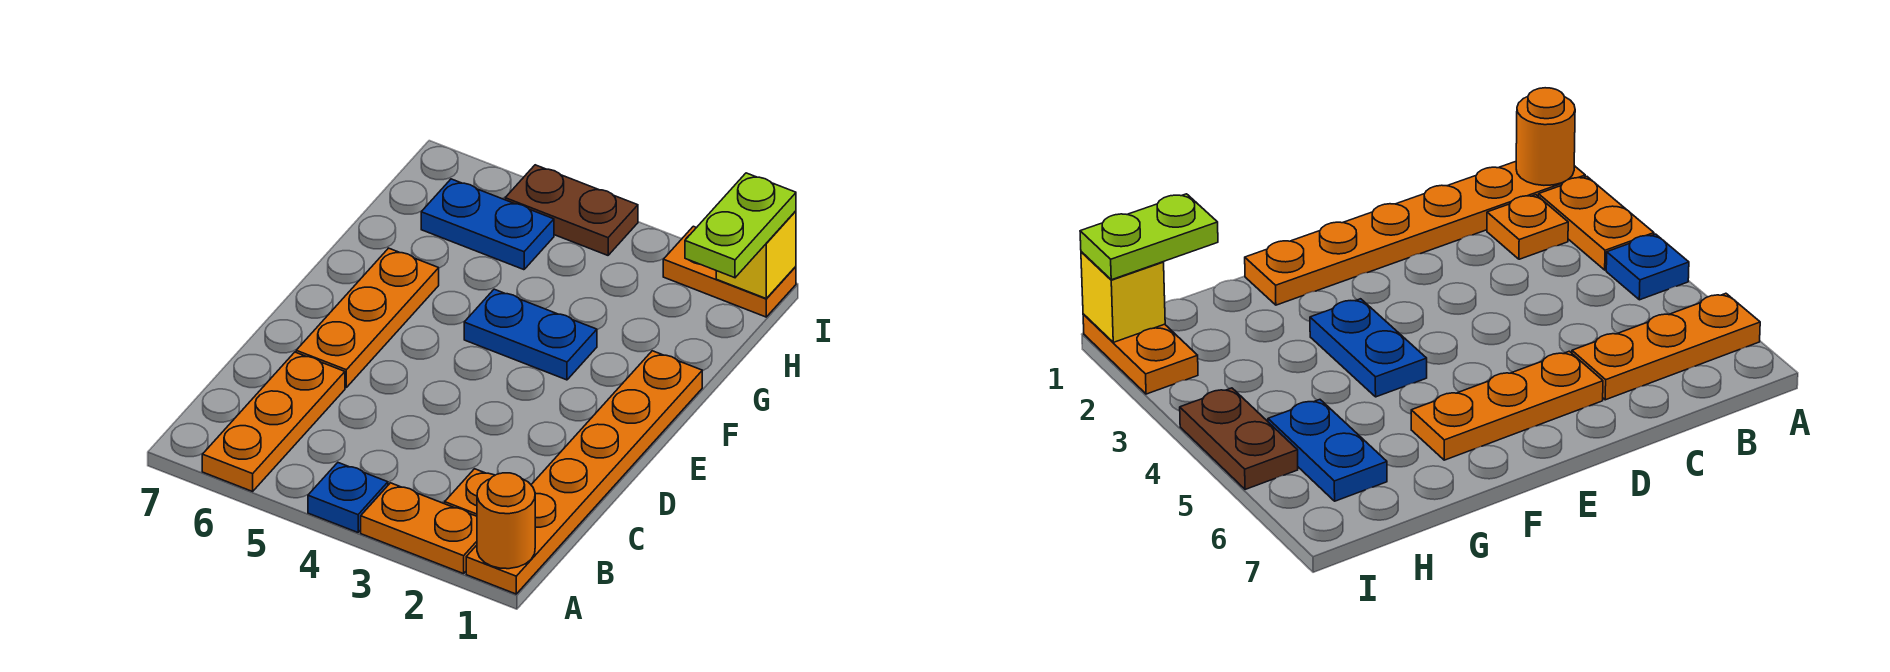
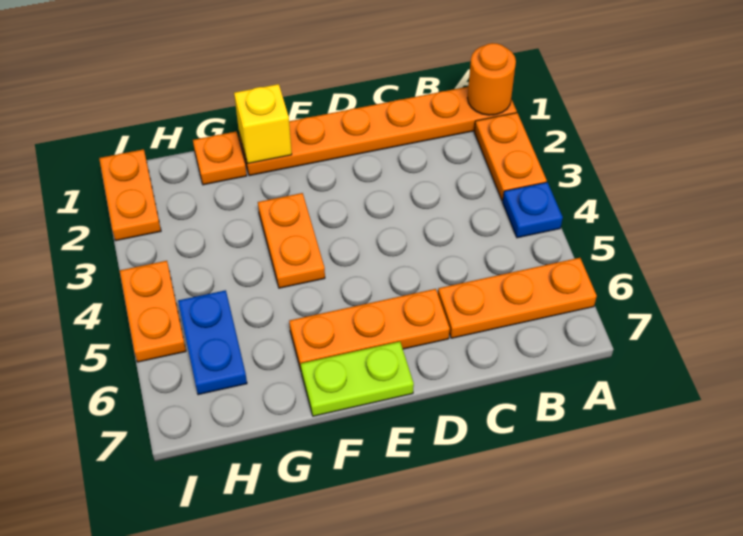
orange 1x1 plate [445,469,495,516] -> orange 1x1 plate moved to [193,132,247,185]
blue 1x2 plate [464,289,597,380] -> orange 1x2 plate [258,193,325,288]
lime 1x2 plate [685,173,796,278] -> lime 1x2 plate moved to [301,342,414,416]
yellow 1x1 brick [716,211,796,298] -> yellow 1x1 brick moved to [234,84,292,163]
brown 1x2 plate [505,165,638,255] -> orange 1x2 plate [120,261,186,362]

